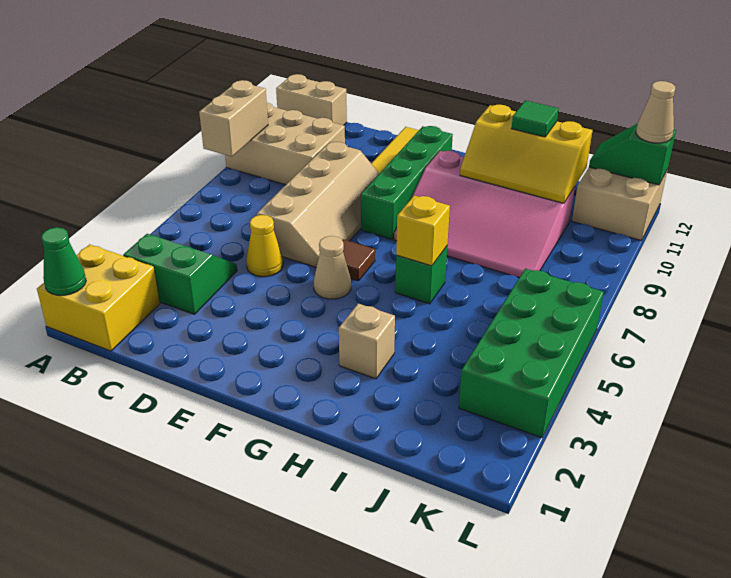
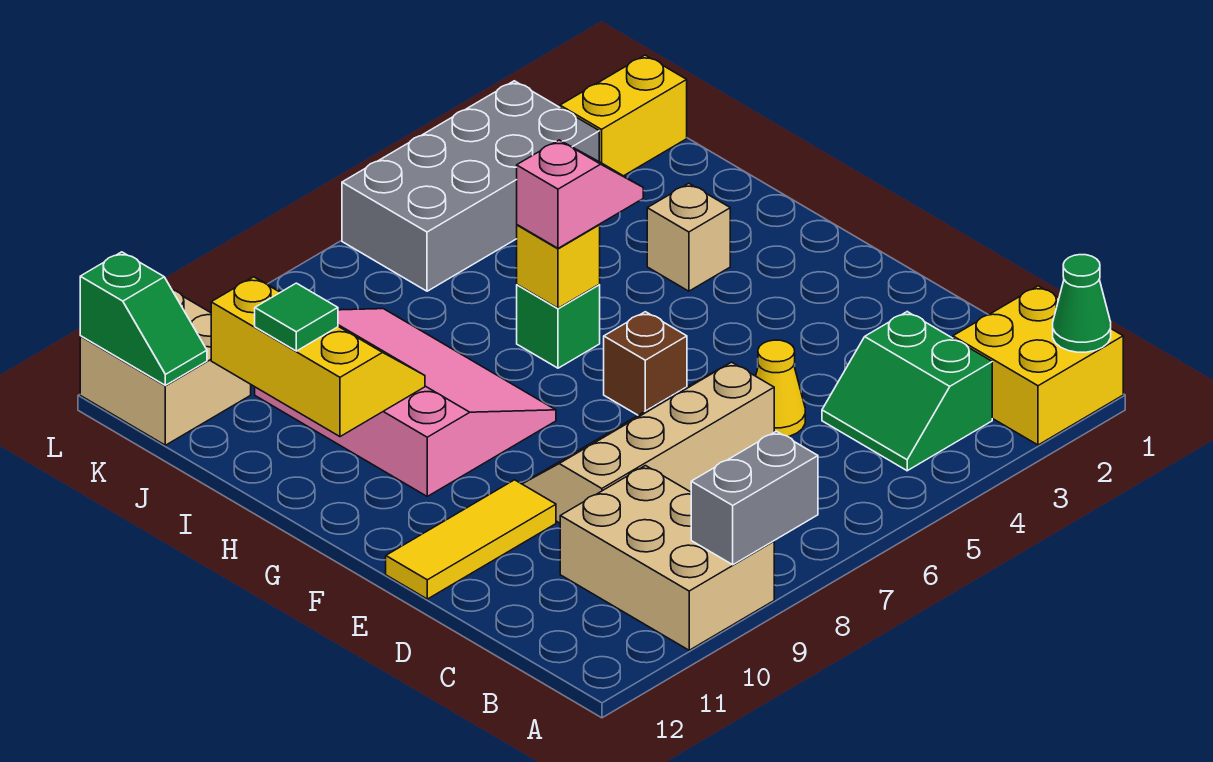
tan 1x2 brick [199,80,268,157] -> grey 1x2 brick [691,431,818,565]
tan 1x2 brick [276,74,347,125] -> none
tan 1x1 cone [314,236,351,299] -> none
brown 1x1 tile [342,239,375,281] -> brown 1x1 brick [604,312,687,415]
green 1x4 brick [361,126,453,239] -> none
none -> pink 1x2 slope [517,140,643,248]
none -> yellow 1x2 brick [560,55,687,176]
green 2x4 brick [459,269,604,438] -> grey 2x4 brick [342,81,599,291]
tan 1x1 cone [636,81,675,143] -> none

